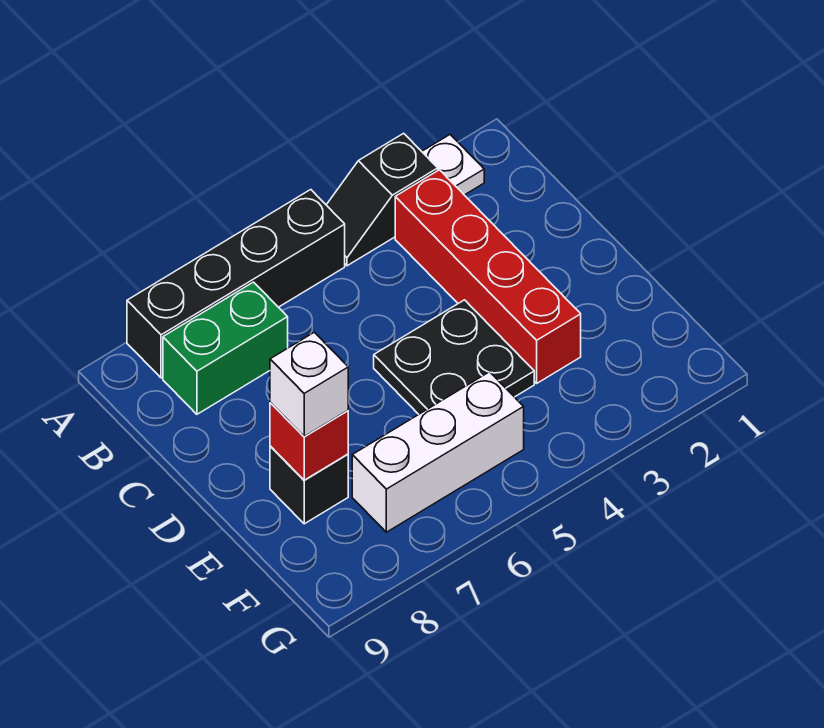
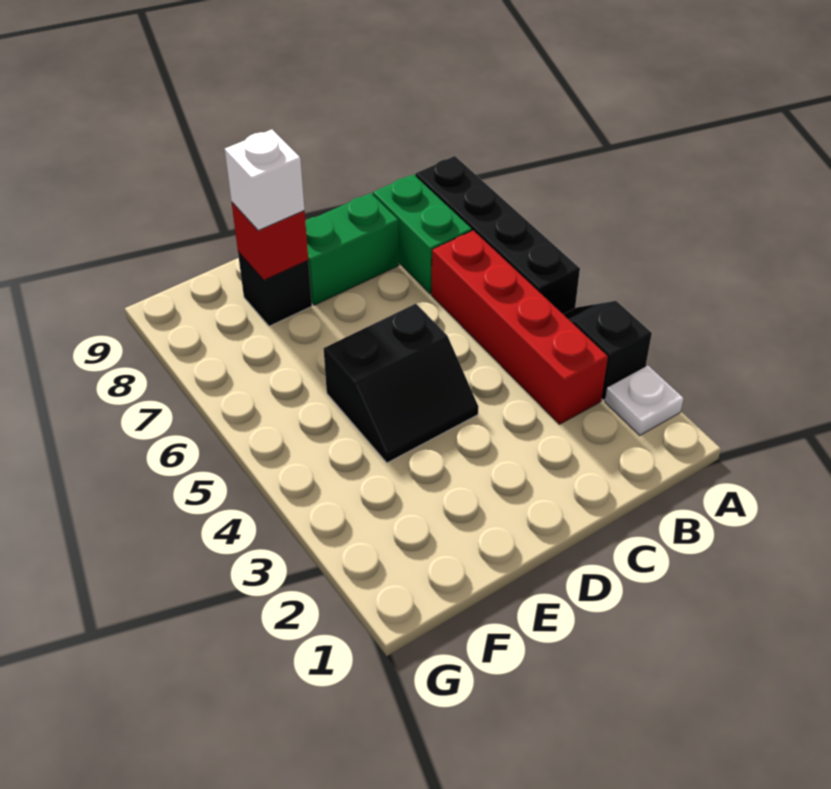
red 1x4 brick [395,170,581,383] -> red 1x4 brick turned to [431,230,608,424]
none -> green 1x2 brick [305,193,399,305]
black 2x2 plate [374,300,534,414] -> black 2x2 slope [323,304,478,463]
white 1x3 brick [352,372,524,532] -> none

